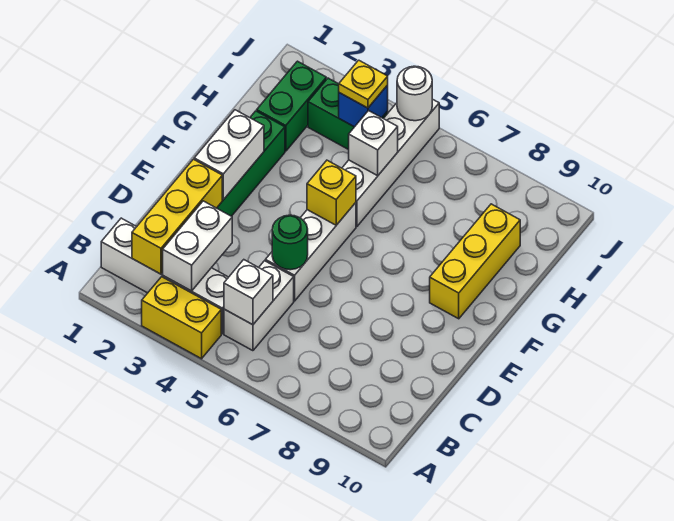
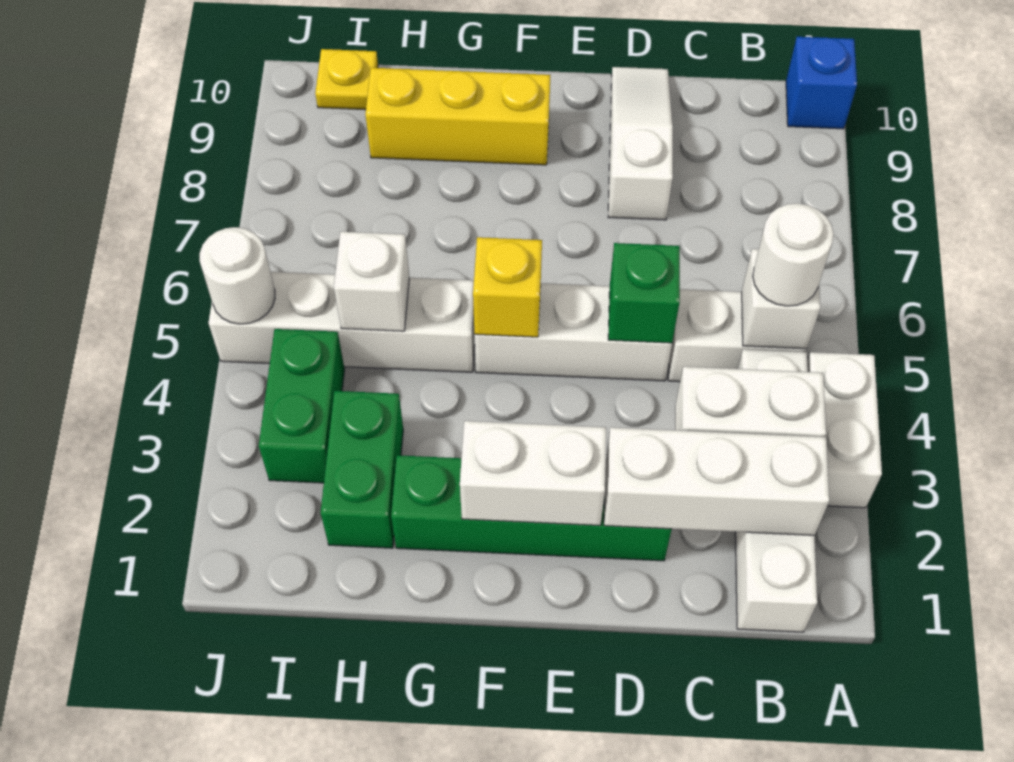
yellow 1x2 brick [142,277,221,359] -> white 1x2 brick [807,352,882,508]
yellow 1x3 brick [132,159,222,274] -> white 1x3 brick [604,427,829,535]
none -> white 1x1 round brick [753,203,834,306]
green 1x1 round brick [272,215,308,270] -> green 1x1 brick [608,243,680,343]
none -> white 1x3 slope [608,67,673,220]
green 1x2 brick [257,61,326,151] -> green 1x2 brick turned to [321,391,403,548]
blue 1x1 brick [339,85,388,127] -> blue 1x1 brick moved to [786,37,857,129]
yellow 1x1 plate [339,60,388,108] -> yellow 1x1 plate moved to [315,49,378,110]

